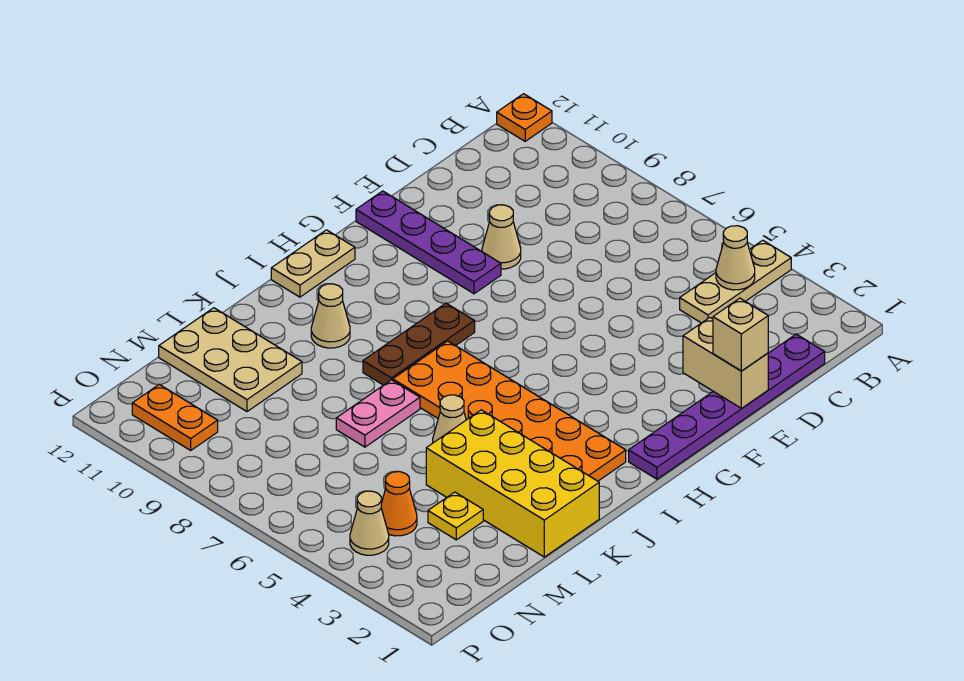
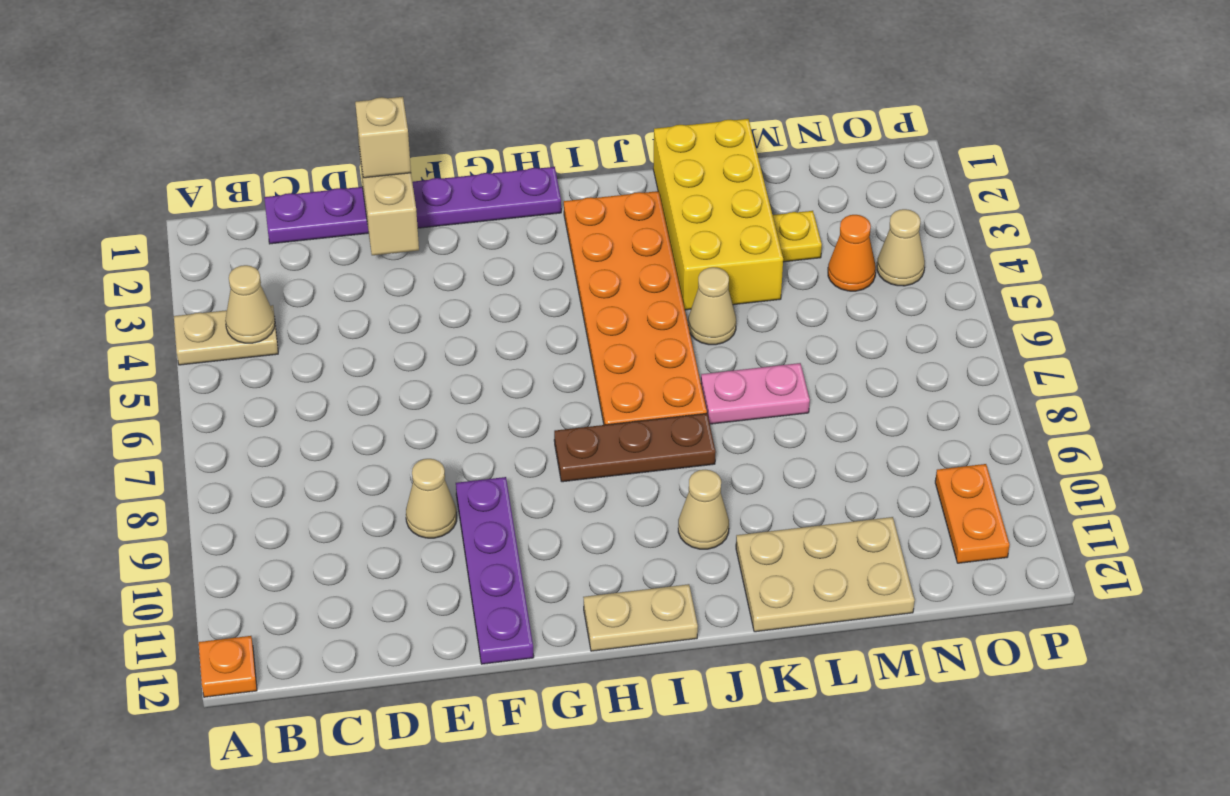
tan 1x3 plate [680,240,791,323] -> tan 1x2 plate [174,305,278,365]
tan 2x3 plate [159,308,302,412] -> tan 2x3 plate turned to [736,517,915,632]

